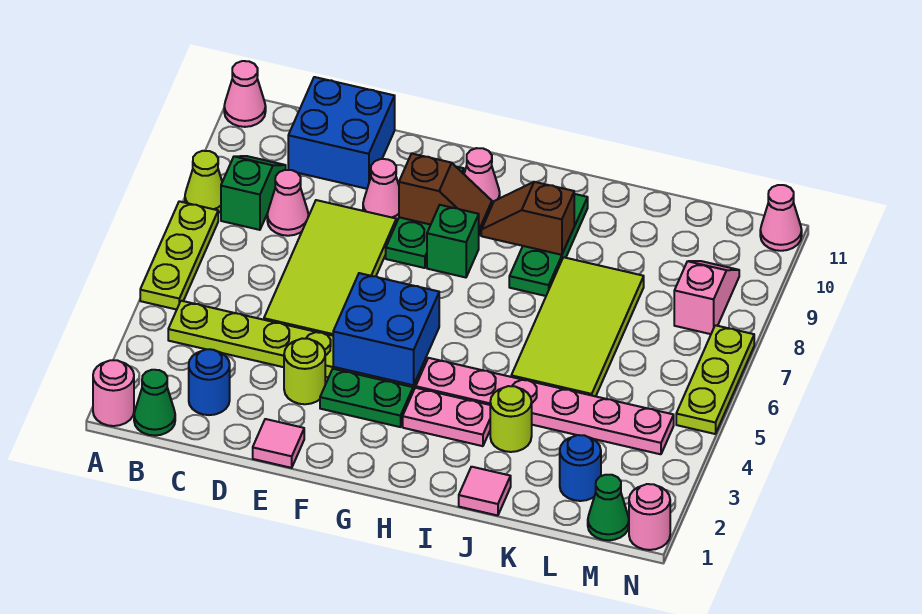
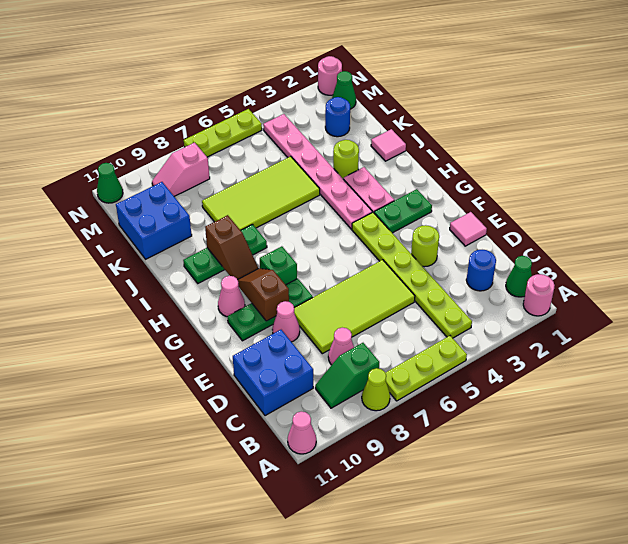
green 1x2 plate [320,369,413,427] -> green 1x2 plate turned to [374,189,432,233]
blue 2x2 brick [333,273,439,385] -> blue 2x2 brick moved to [116,182,192,259]
pink 1x1 cone [760,185,802,251] -> green 1x1 cone [97,163,123,203]

